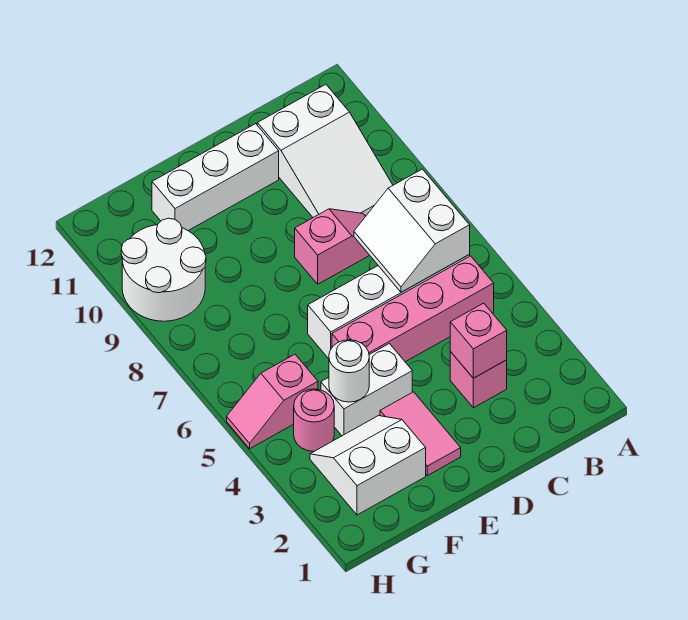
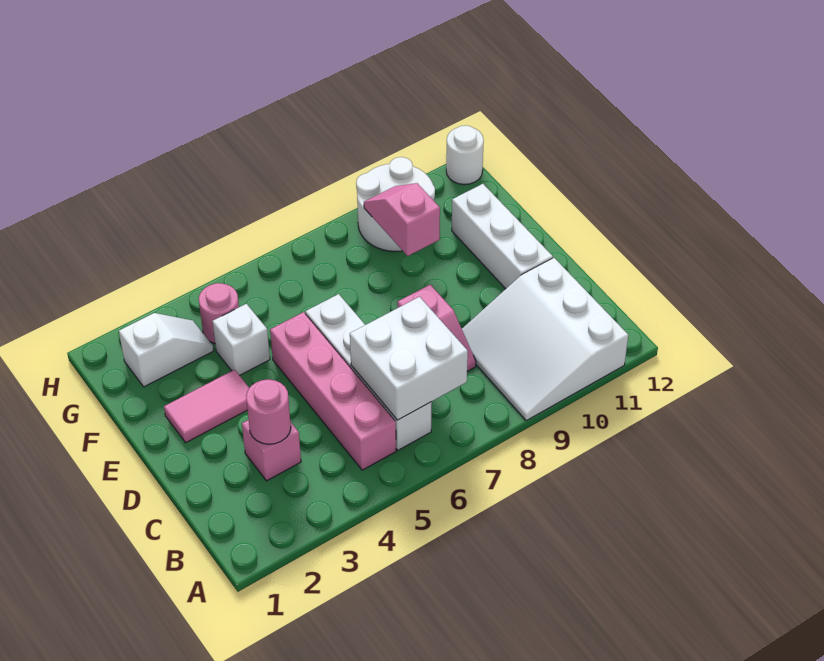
white 2x2 slope [354,169,470,292] -> white 2x2 brick [350,297,468,420]
white 2x3 slope [257,84,393,217] -> white 3x3 slope [462,258,628,421]
pink 1x1 brick [450,303,507,378] -> pink 1x1 round brick [246,379,291,444]
white 1x2 brick [321,344,412,436] -> white 1x1 brick [213,304,270,375]
white 2x2 slope [310,416,426,515] -> white 1x2 slope [119,313,214,387]
white 1x1 round brick [329,340,369,402] -> white 1x1 round brick moved to [446,125,484,185]
pink 1x2 slope [227,354,318,449] -> pink 1x2 slope moved to [364,183,440,256]

